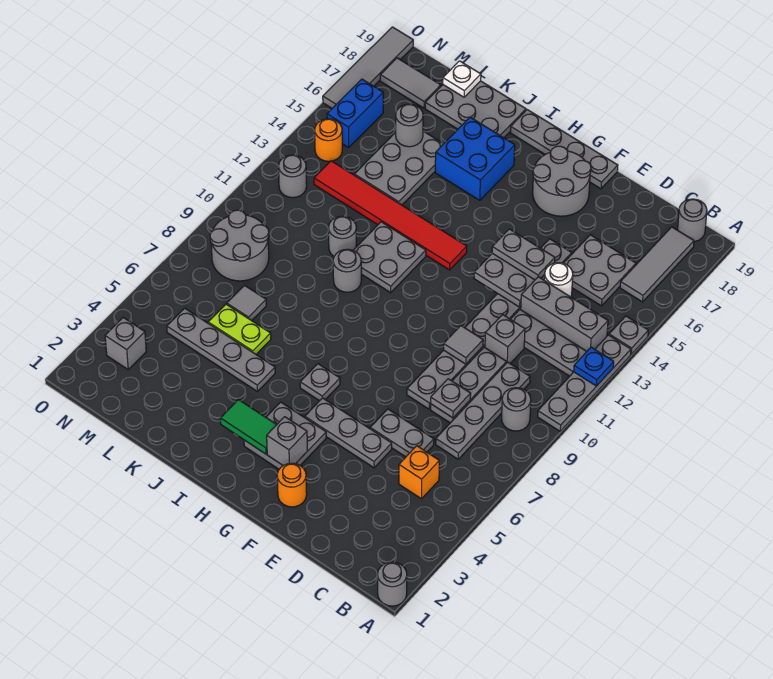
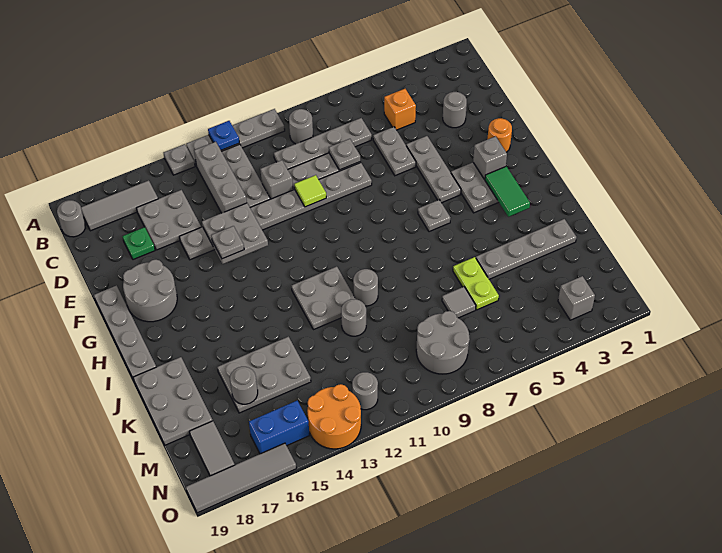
grey 1x1 round brick [378,562,407,606] -> grey 1x1 round brick moved to [443,92,467,128]
white 1x1 round brick [544,263,573,297] -> none
none -> green 1x1 plate [123,227,155,260]
grey 1x1 tile [444,326,483,364] -> lime 1x1 tile [294,175,326,207]
grey 1x2 plate [492,229,555,280] -> grey 1x1 plate [211,226,244,259]
red 1x6 tile [314,161,467,270] -> none
blue 2x2 brick [435,117,515,200] -> none
grey 1x4 plate [167,308,275,391] -> grey 1x4 plate turned to [476,219,576,279]
white 1x1 plate [443,61,481,97] -> none
orange 1x1 round brick [315,119,342,161] -> orange 2x2 round brick [307,384,361,449]

